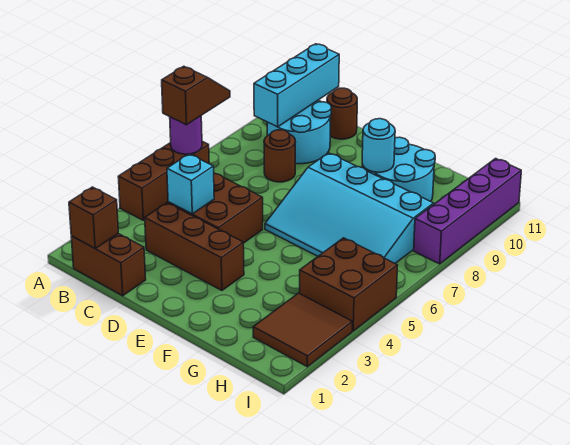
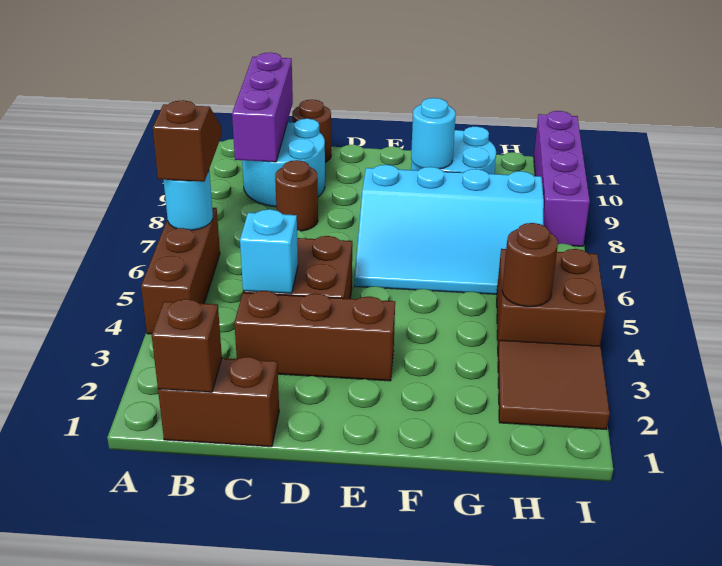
purple 1x1 round brick [170,116,202,154] -> cyan 1x1 round brick [164,171,213,230]
cyan 1x3 brick [254,44,339,127] -> purple 1x3 brick [232,52,293,162]
none -> brown 1x1 round brick [502,223,558,307]

